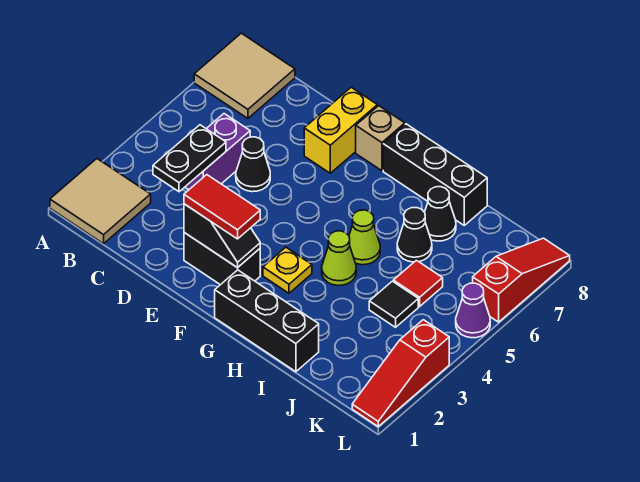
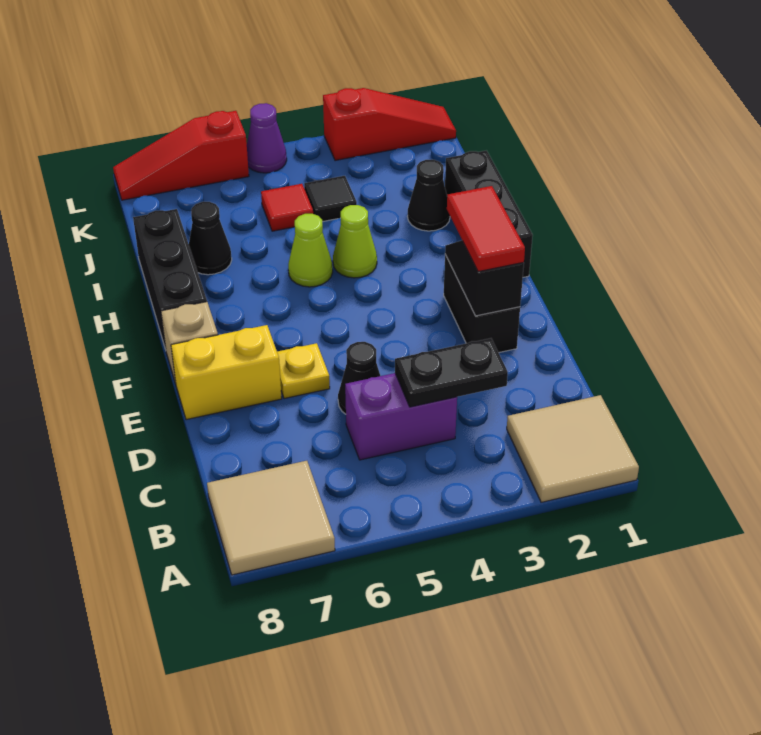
yellow 1x1 plate [263,247,312,293] -> yellow 1x1 plate moved to [277,343,330,399]
black 1x1 cone [397,208,432,262] -> black 1x1 cone moved to [408,160,450,231]

